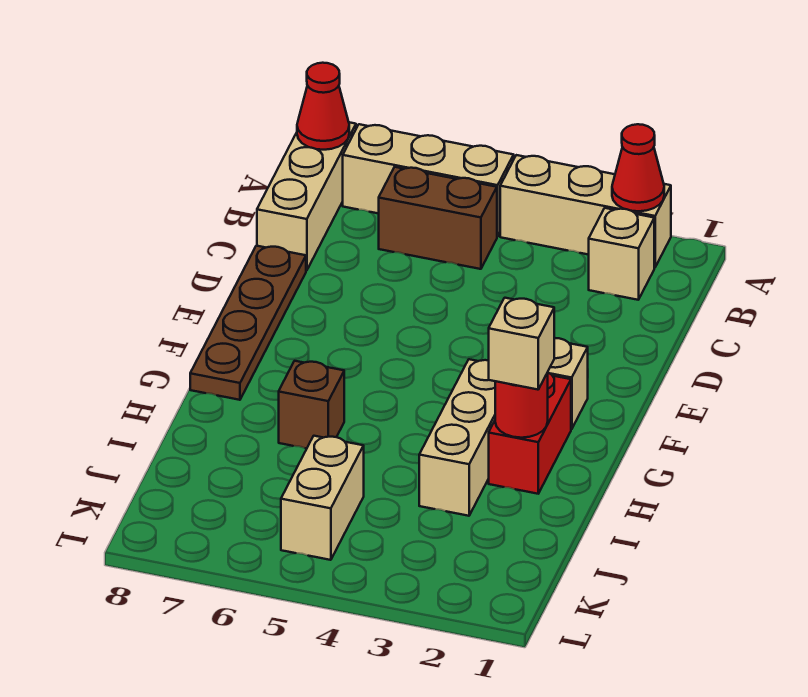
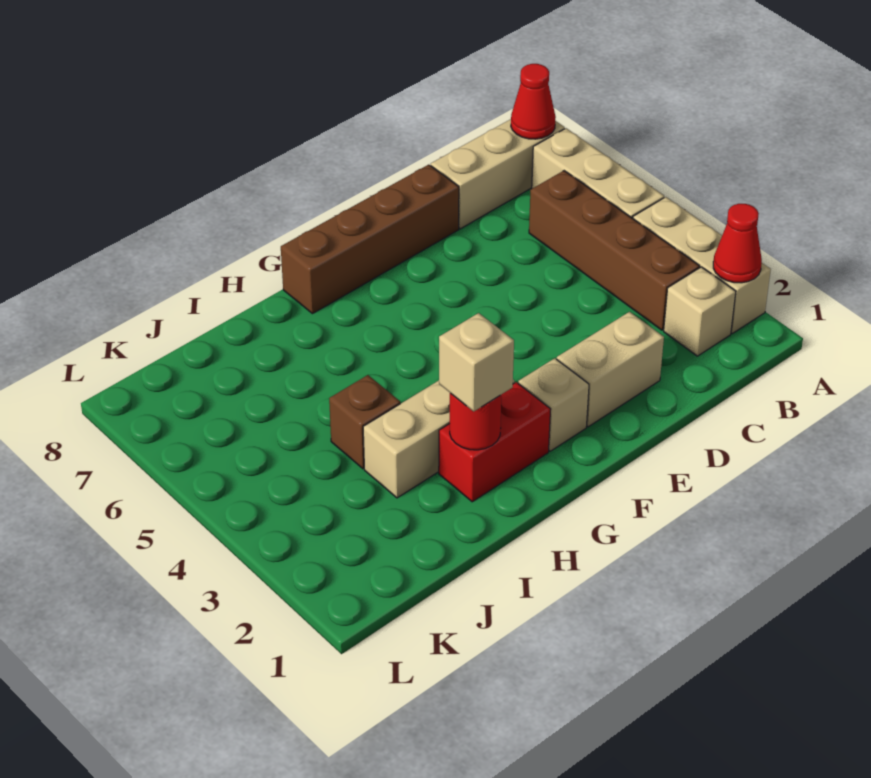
brown 1x2 brick [379,167,497,269] -> brown 1x4 brick [529,171,700,330]
brown 1x4 plate [190,246,306,400] -> brown 1x4 brick [281,165,459,314]
brown 1x1 brick [279,361,344,449] -> brown 1x1 brick moved to [329,375,400,469]
tan 1x2 brick [281,436,364,560] -> tan 1x2 brick moved to [557,312,664,427]

